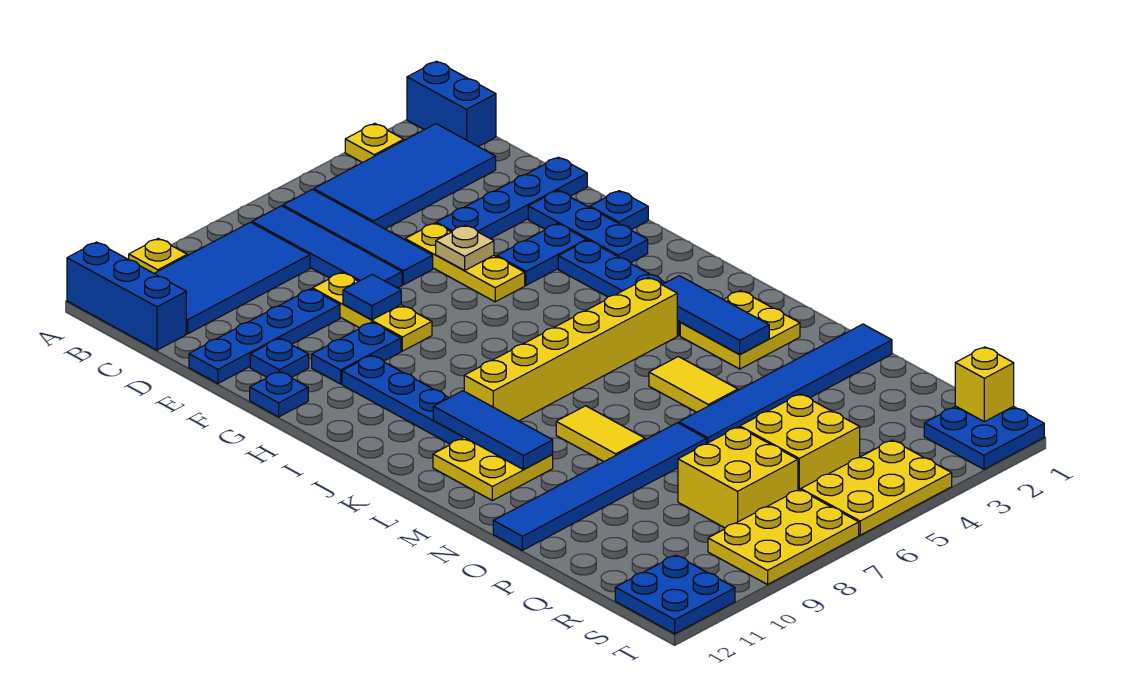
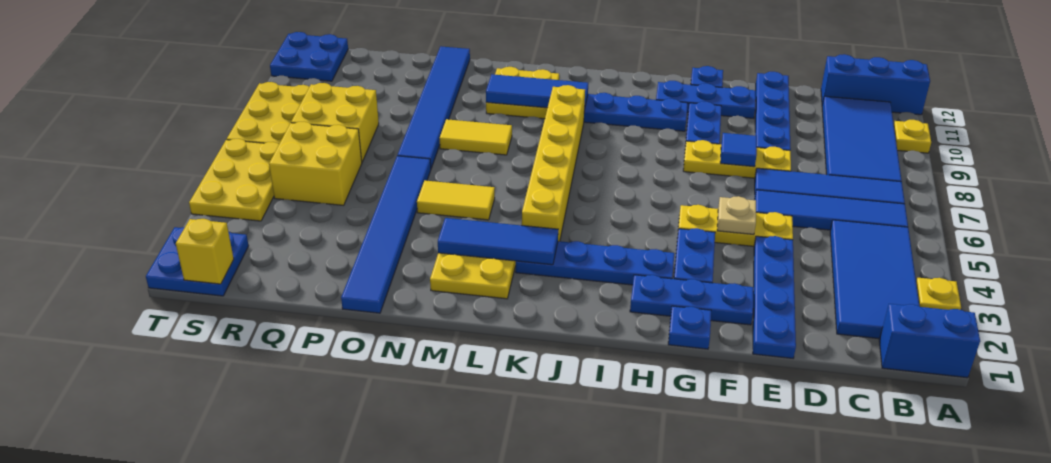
blue 1x1 plate [250,338,309,377] -> blue 1x3 plate [656,81,756,118]

